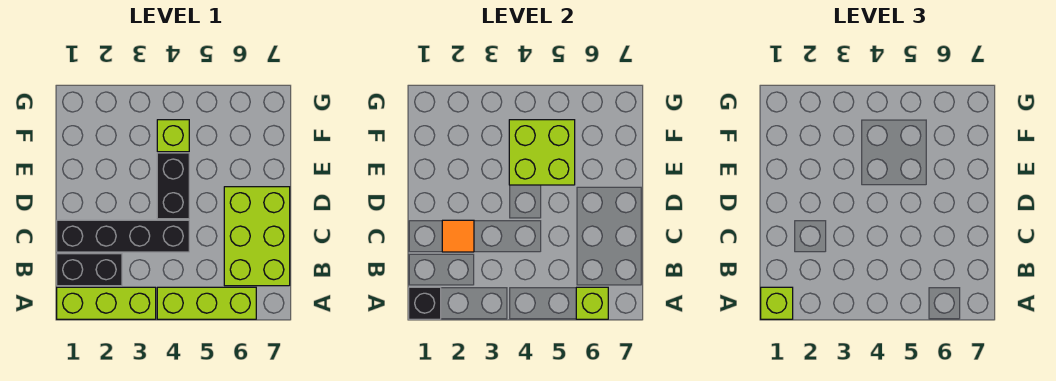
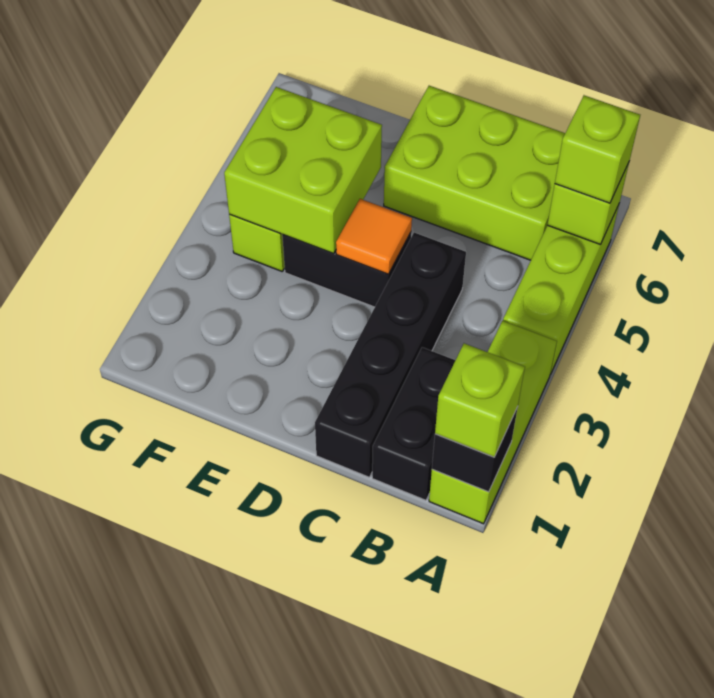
none -> lime 1x1 brick [555,95,640,203]
orange 1x1 tile [442,220,474,252] -> orange 1x1 tile moved to [336,199,412,274]

